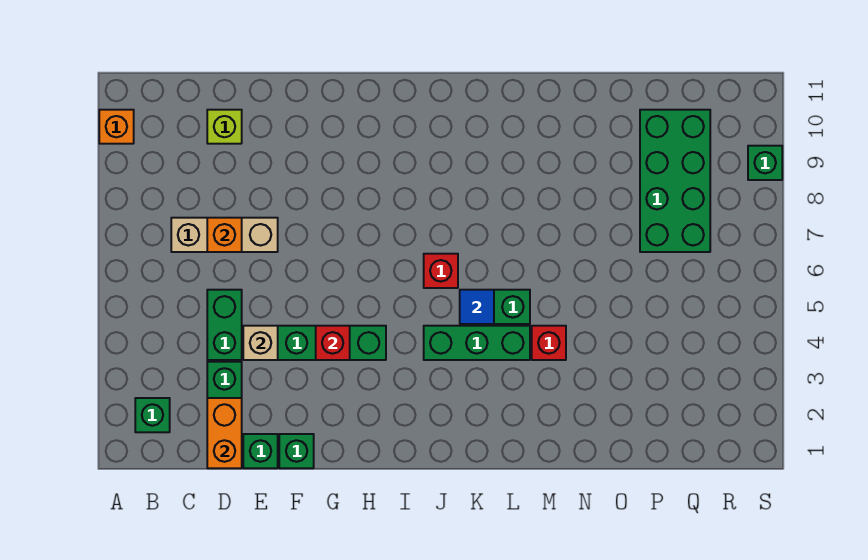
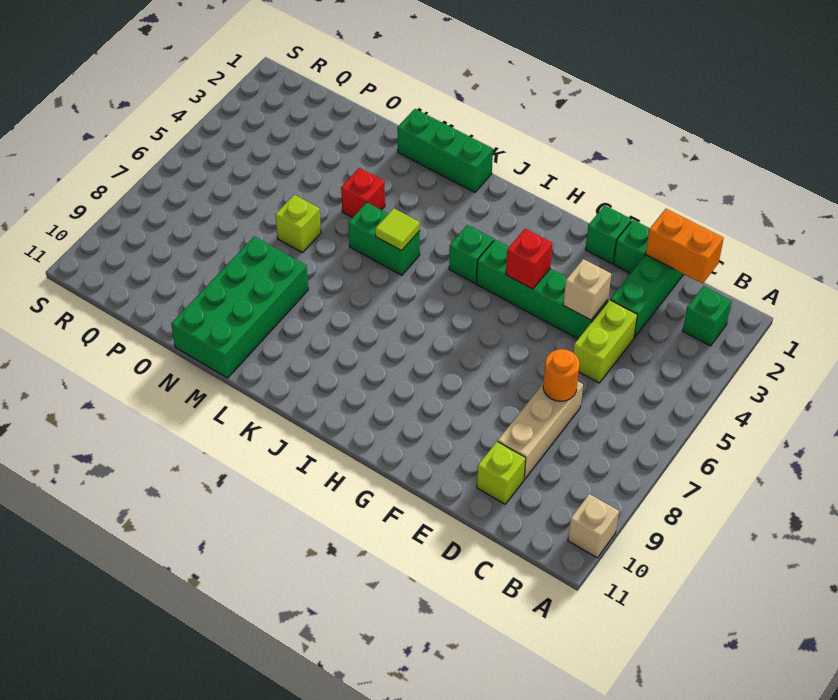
orange 1x1 brick [99,110,134,144] -> tan 1x1 brick [568,494,619,558]
tan 1x3 brick [171,218,278,252] -> tan 1x3 brick turned to [498,382,583,479]
orange 1x2 brick [207,398,242,468] -> orange 1x2 brick turned to [646,209,724,284]
green 1x2 brick [207,290,242,360] -> lime 1x2 brick [573,300,637,383]
orange 1x1 brick [207,218,242,252] -> orange 1x1 round brick [543,349,580,401]
green 1x3 brick [424,326,530,360] -> green 1x3 brick moved to [397,109,493,192]
red 1x1 brick [424,254,458,288] -> none
blue 1x1 tile [460,290,494,324] -> lime 1x1 tile [375,208,420,251]
none -> lime 1x1 brick [275,195,321,253]
green 2x4 brick [640,110,710,252] -> green 2x4 brick moved to [171,236,308,378]
green 1x1 brick [748,146,782,180] -> green 1x1 brick moved to [449,225,494,283]

